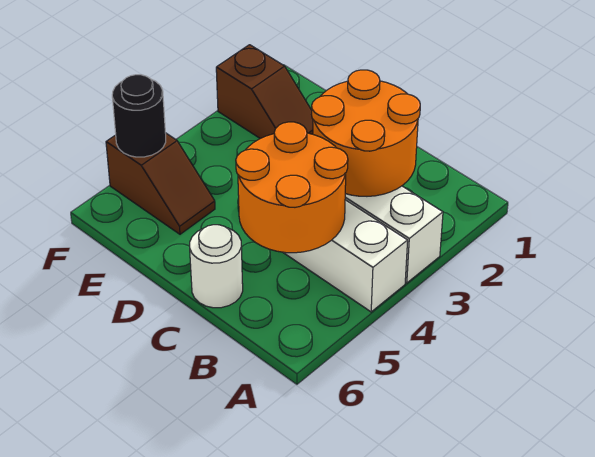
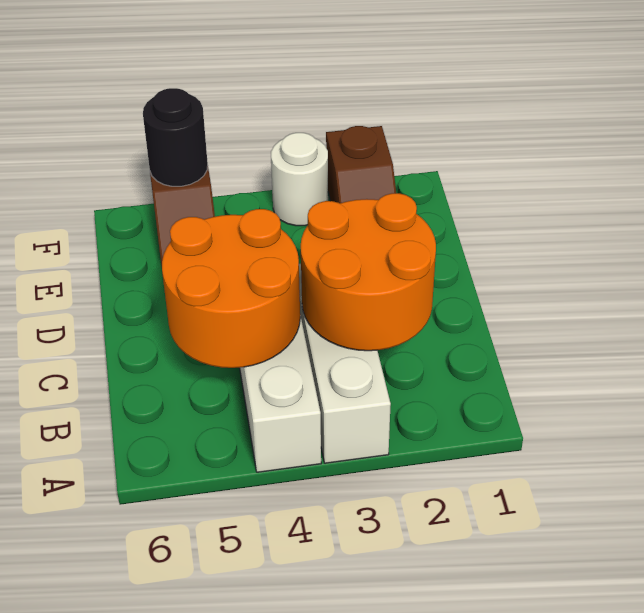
white 1x1 round brick [190,225,243,308] -> white 1x1 round brick moved to [271,133,328,226]

